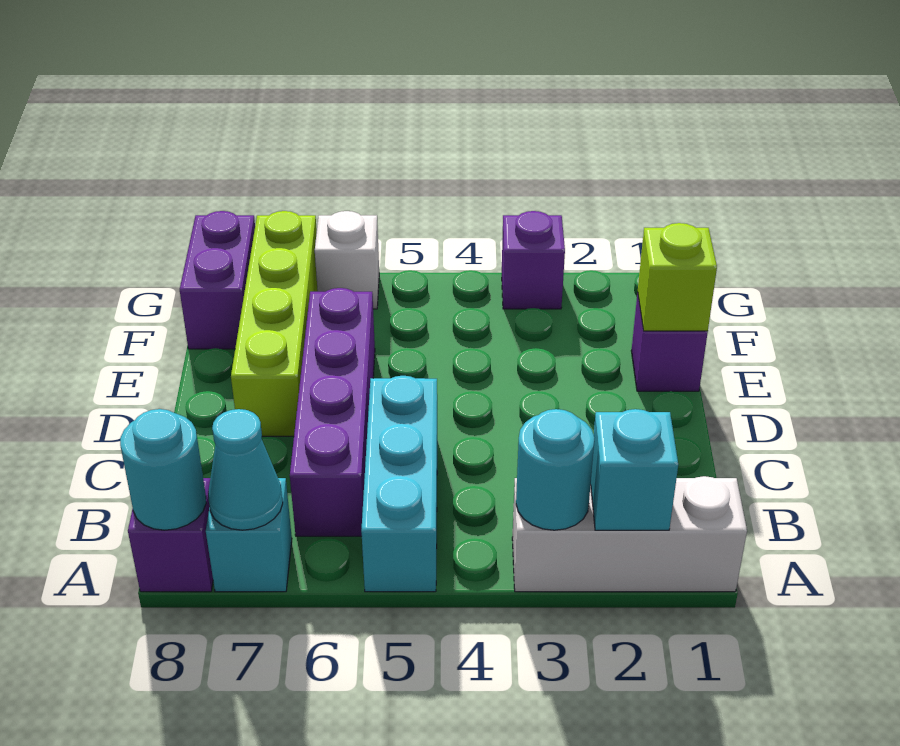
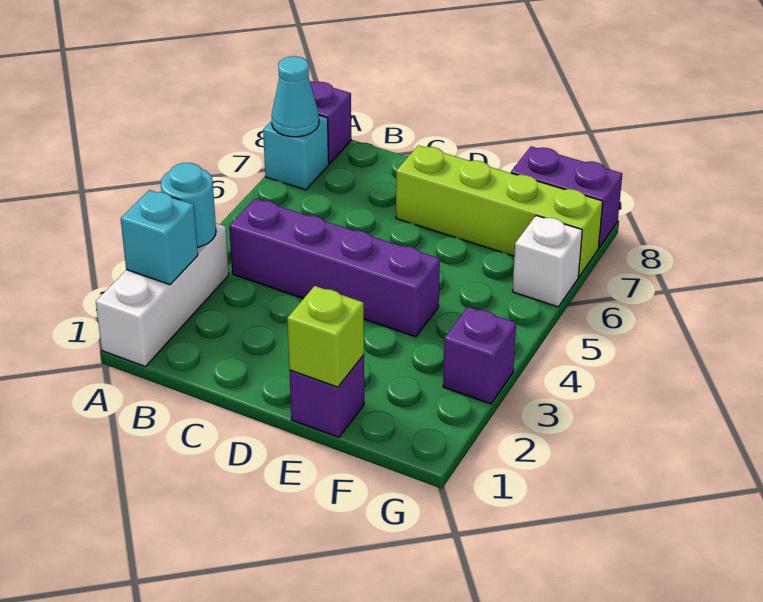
cyan 1x3 brick [361,376,437,592] -> none
cyan 1x1 round brick [120,409,206,530] -> none
purple 1x4 brick [290,288,375,536] -> purple 1x4 brick moved to [229,199,440,337]

